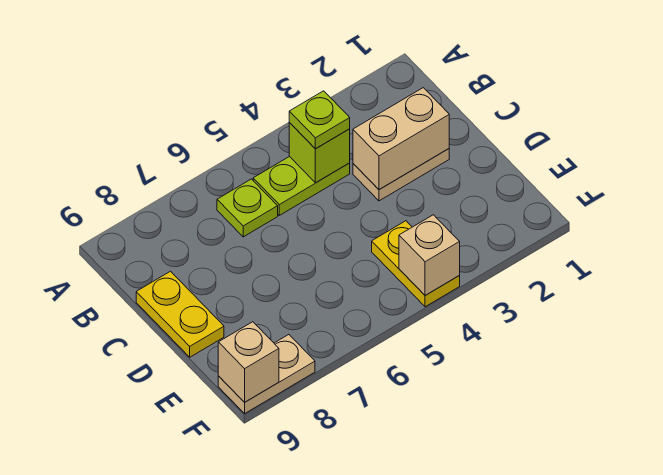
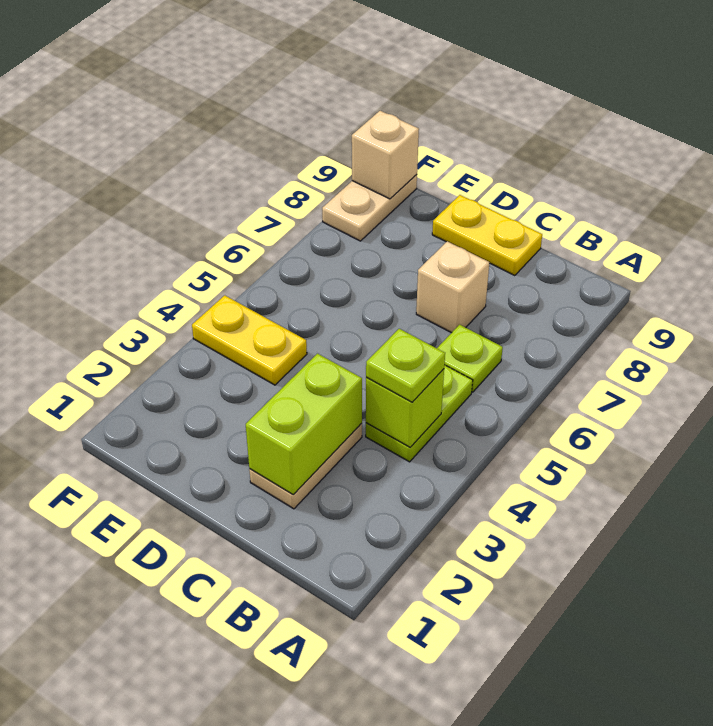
tan 1x2 brick [353,88,449,190] -> lime 1x2 brick [246,354,362,495]
tan 1x1 brick [399,215,460,296] -> tan 1x1 brick moved to [416,241,489,333]

